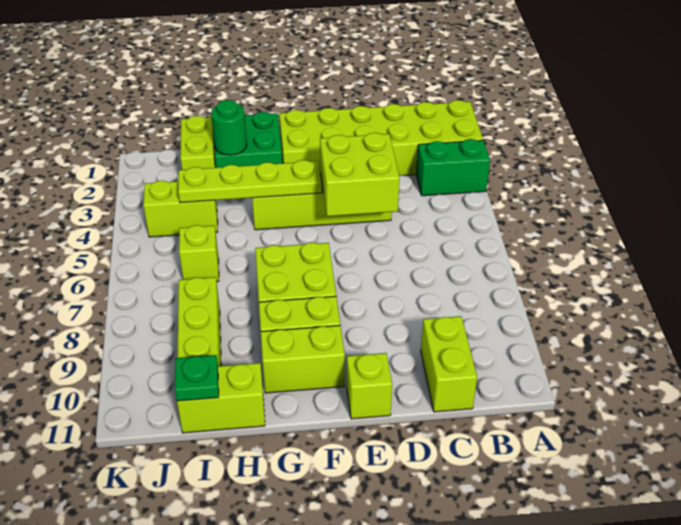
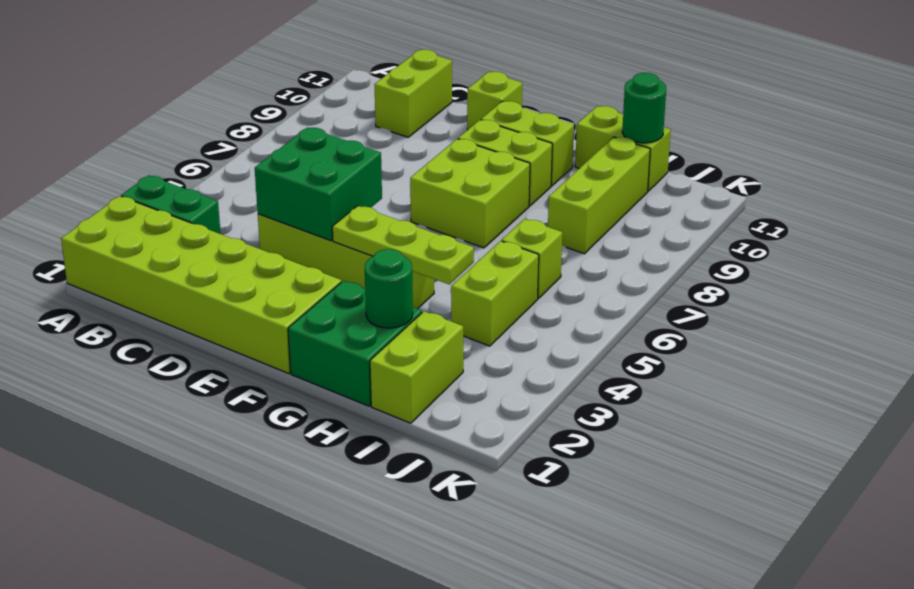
lime 2x2 brick [320,133,399,216] -> green 2x2 brick [255,128,382,241]
lime 1x4 plate [178,160,322,203] -> lime 1x3 plate [332,206,474,284]
lime 1x2 brick [143,181,218,237] -> lime 1x2 brick turned to [451,241,539,346]
green 1x1 plate [175,355,219,401] -> green 1x1 round brick [622,73,666,143]

